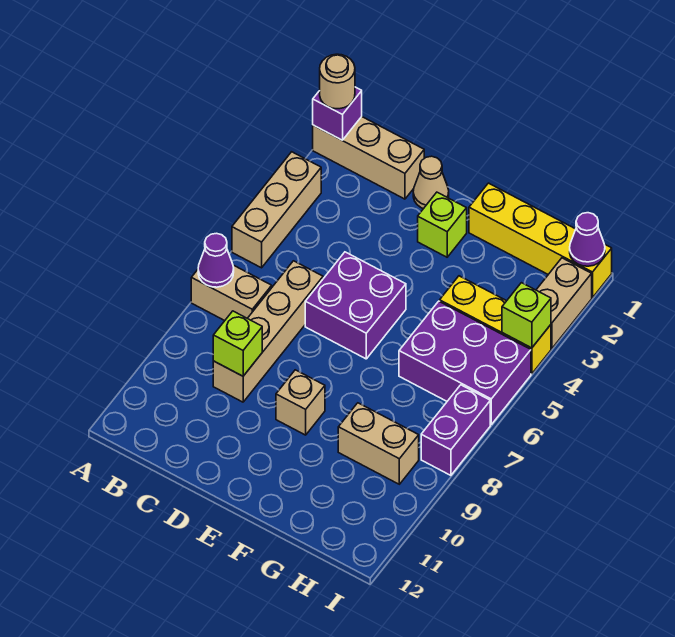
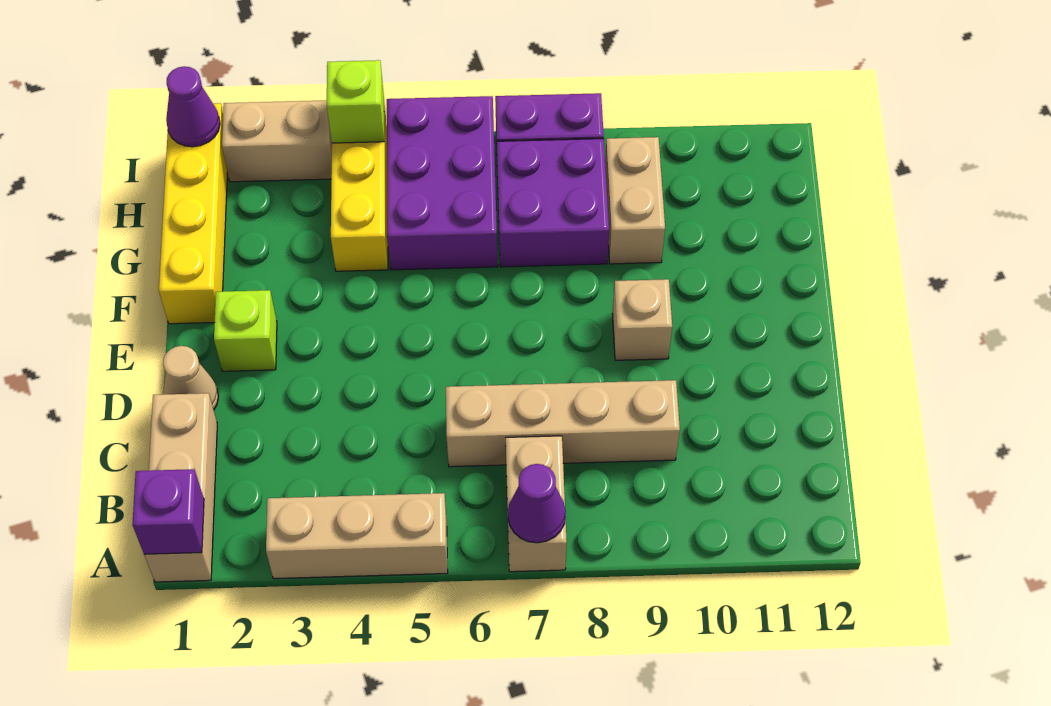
tan 1x1 round brick [320,54,355,109] -> none
lime 1x1 brick [213,311,262,376] -> none
purple 2x2 brick [305,252,406,359] -> purple 2x2 brick moved to [497,139,609,267]

